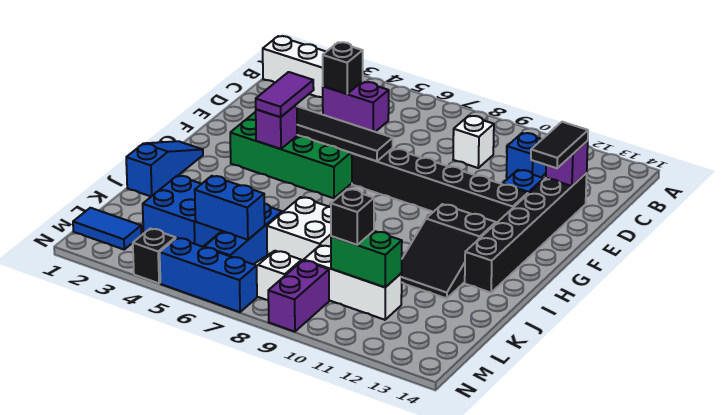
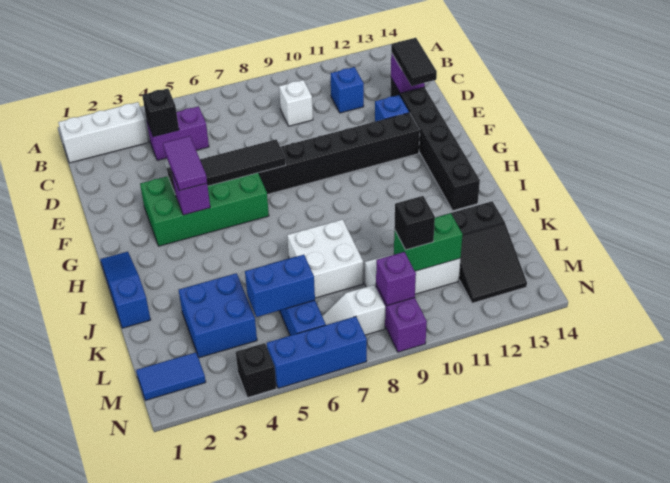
black 2x3 slope [402,204,496,298] -> black 2x3 slope moved to [445,201,527,303]
none -> purple 1x1 brick [376,252,416,306]

